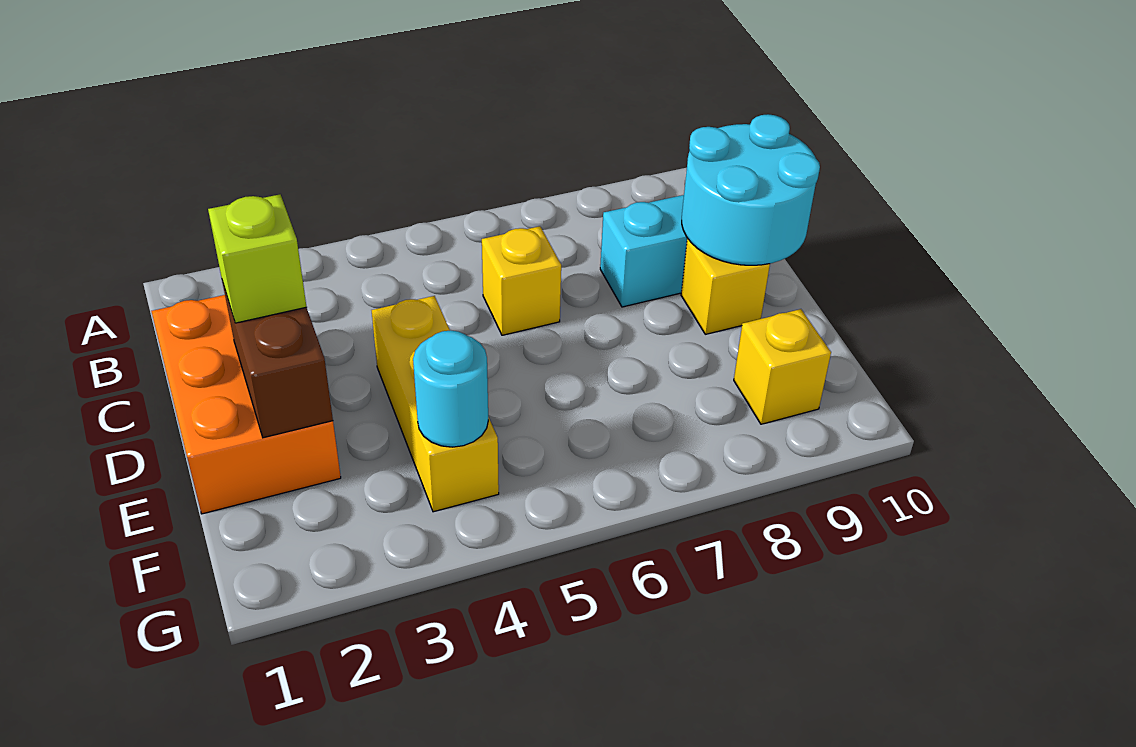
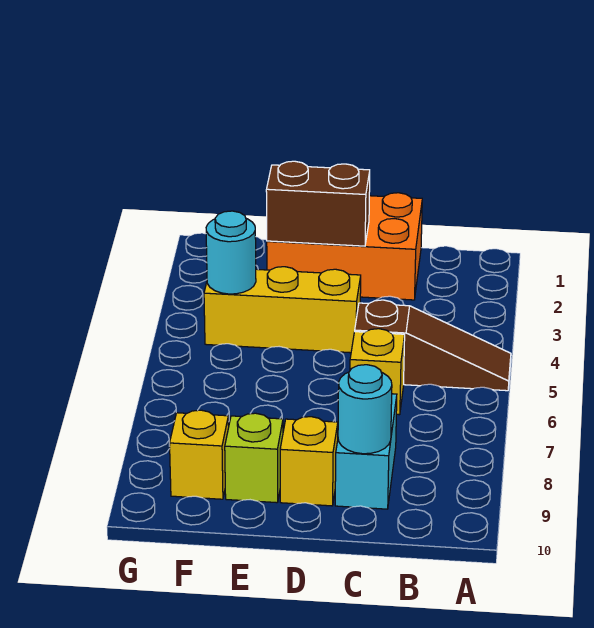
none -> brown 1x3 slope [355,300,511,391]
cyan 2x2 round brick [682,114,820,265] -> cyan 1x1 round brick [338,365,392,454]
lime 1x1 brick [208,194,306,323] -> lime 1x1 brick moved to [225,413,283,503]

